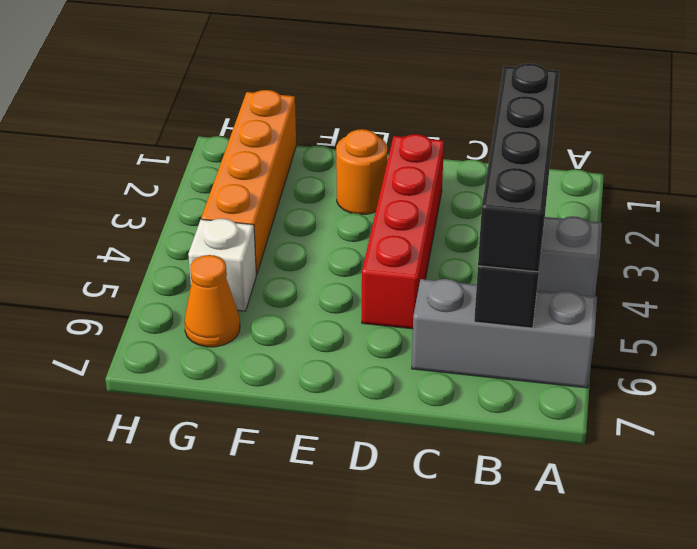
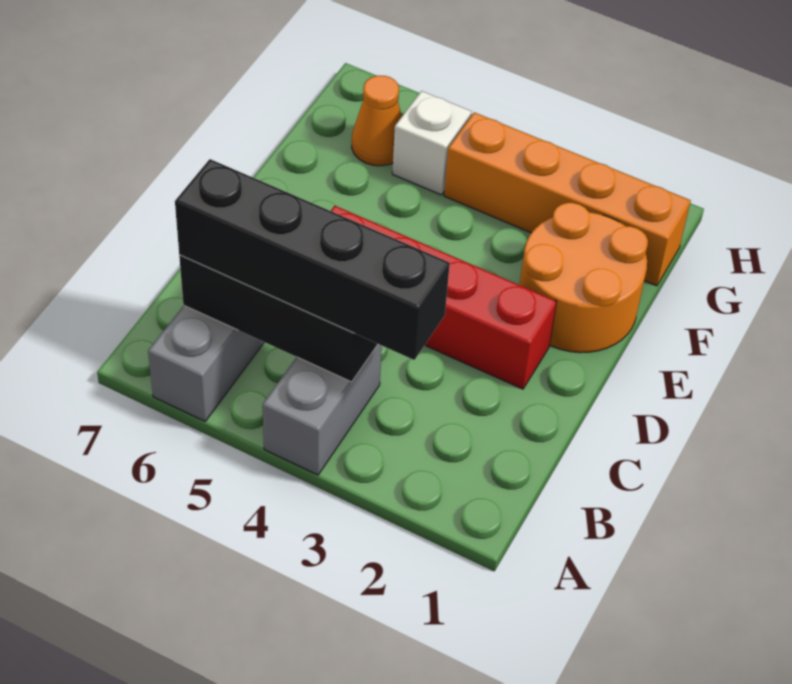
orange 1x1 round brick [336,129,387,214] -> orange 2x2 round brick [520,203,648,353]

